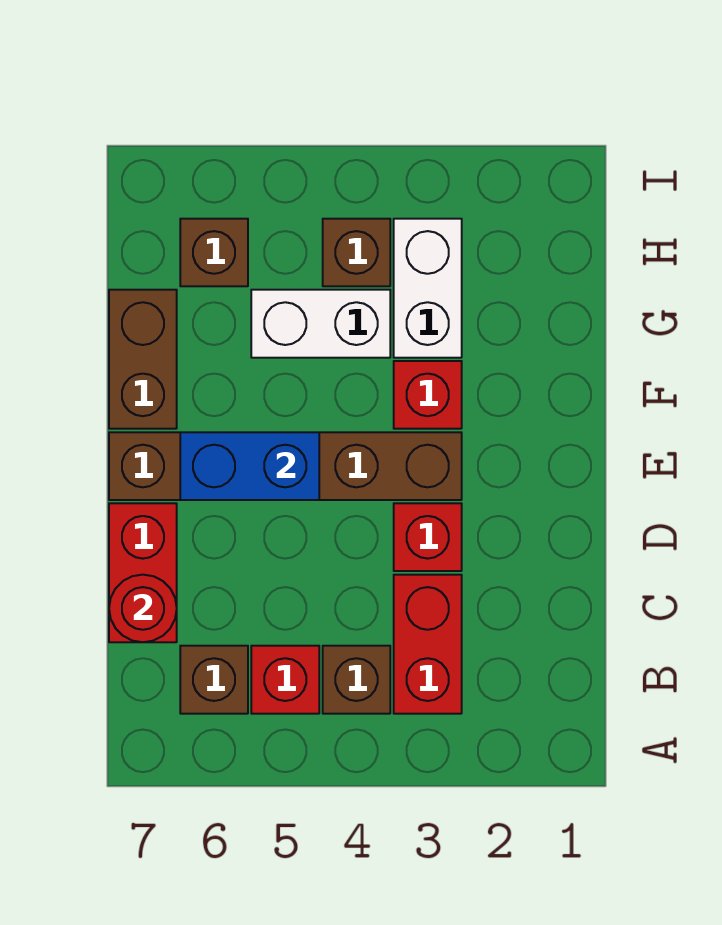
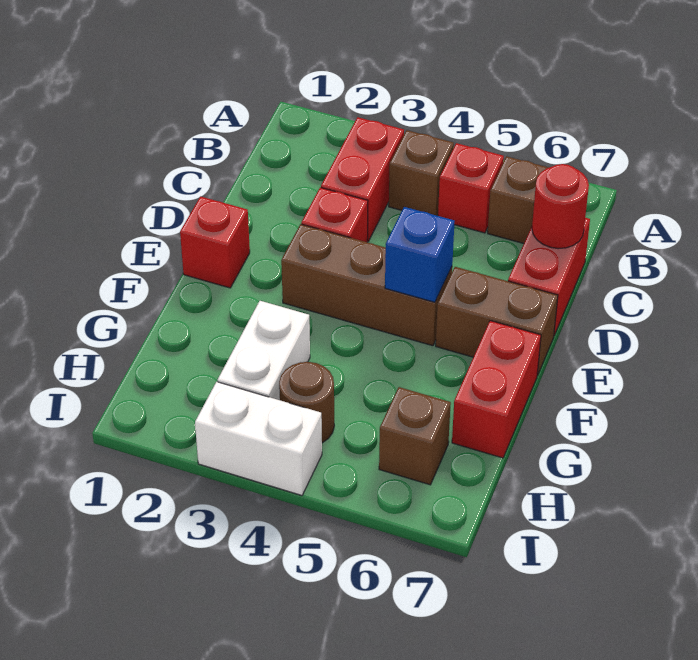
blue 1x2 brick [180,432,319,500] -> blue 1x1 brick [385,207,455,302]
red 1x1 brick [394,361,462,429] -> red 1x1 brick moved to [180,197,250,288]
brown 1x2 brick [109,290,177,429] -> red 1x2 brick [452,321,541,458]
white 1x2 brick [251,290,390,358] -> white 1x2 brick moved to [195,382,322,495]
brown 1x1 brick [323,219,390,286] -> brown 1x1 round brick [279,362,334,443]

